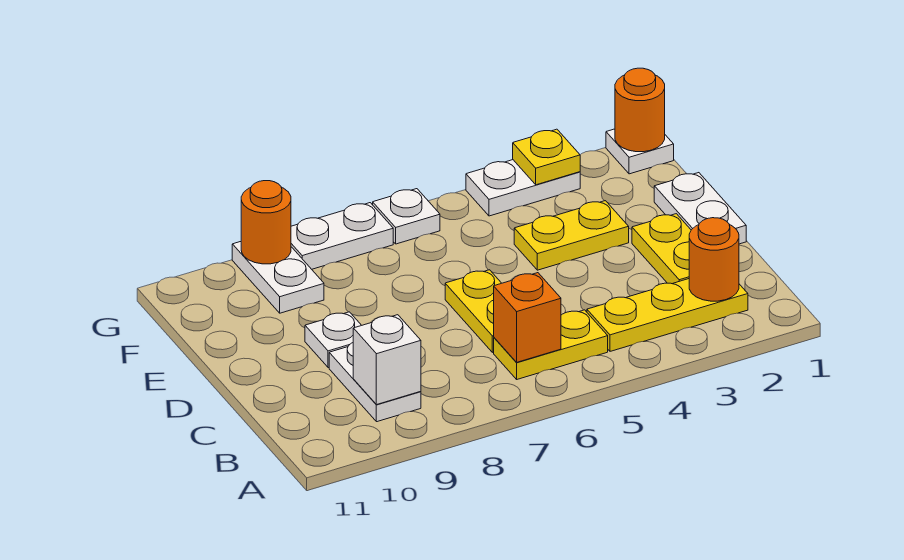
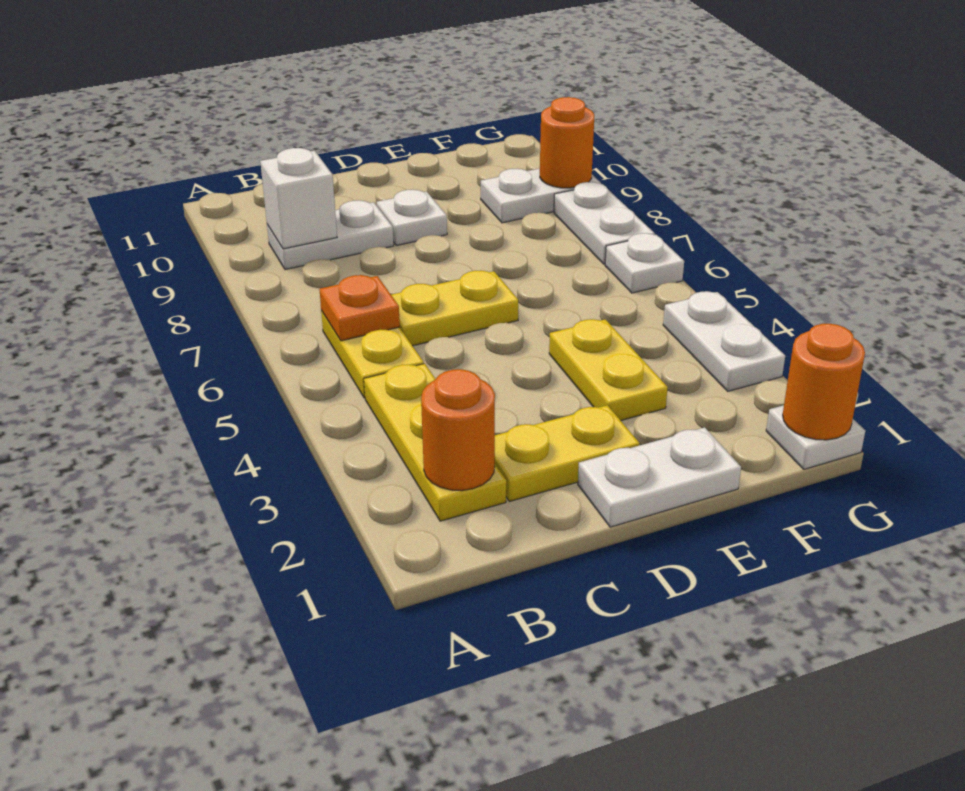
orange 1x1 brick [494,273,561,362] -> orange 1x1 plate [319,275,400,341]
yellow 1x1 plate [513,129,580,185] -> none

